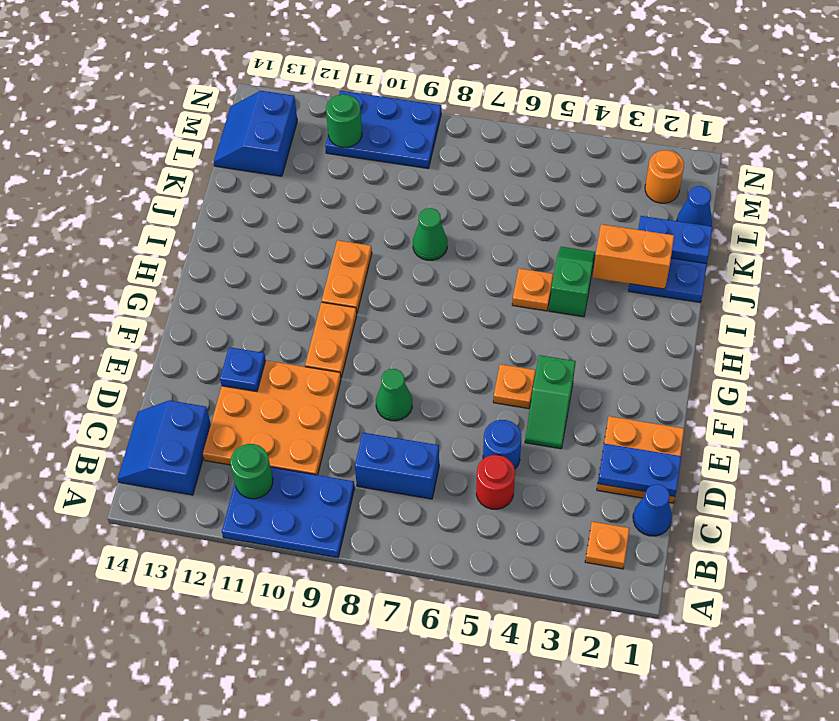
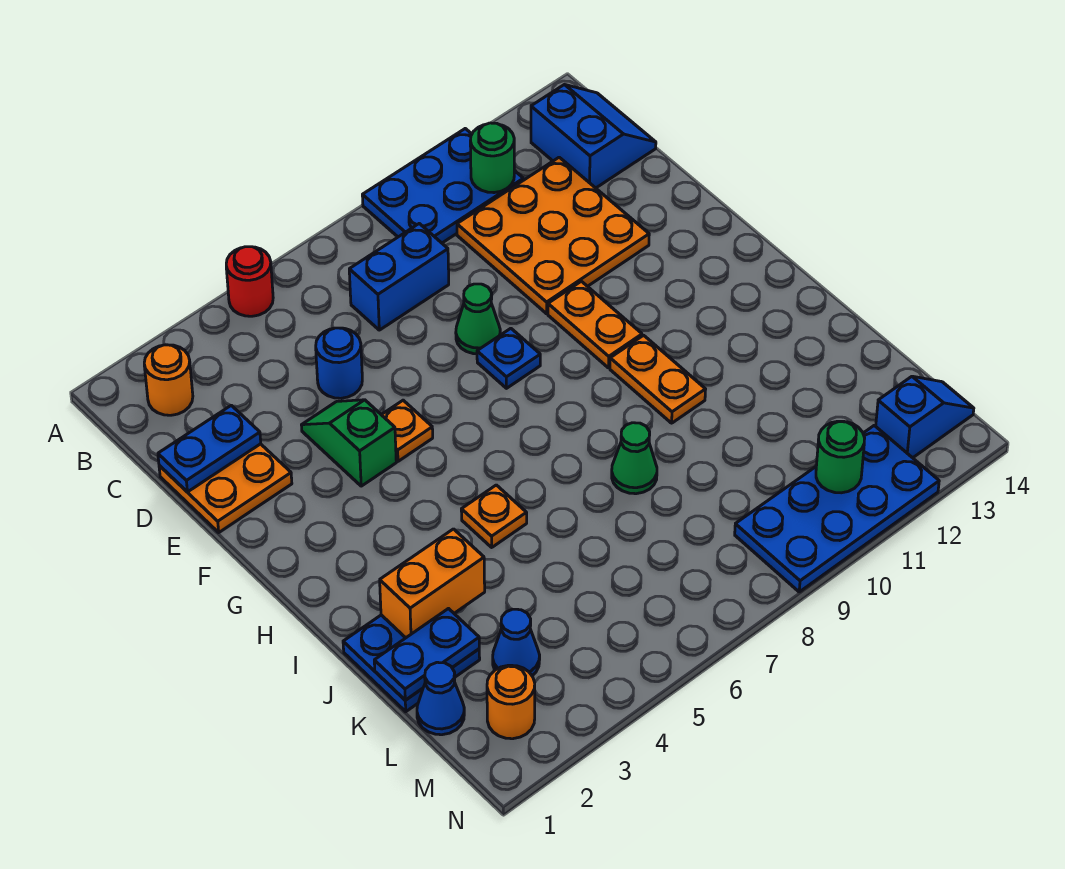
orange 1x1 plate [585,522,630,569] -> orange 1x1 round brick [144,345,193,415]
blue 1x1 cone [633,484,672,536] -> blue 1x1 cone moved to [493,609,540,676]
red 1x1 round brick [476,455,515,509] -> red 1x1 round brick moved to [226,247,273,316]
blue 1x1 plate [220,347,266,392] -> blue 1x1 plate moved to [477,328,540,388]
green 1x2 slope [549,247,595,317] -> none
blue 2x2 slope [214,91,297,176] -> blue 1x2 slope [876,376,974,458]
blue 2x3 plate [325,91,441,168] -> blue 2x4 plate [735,425,939,592]

